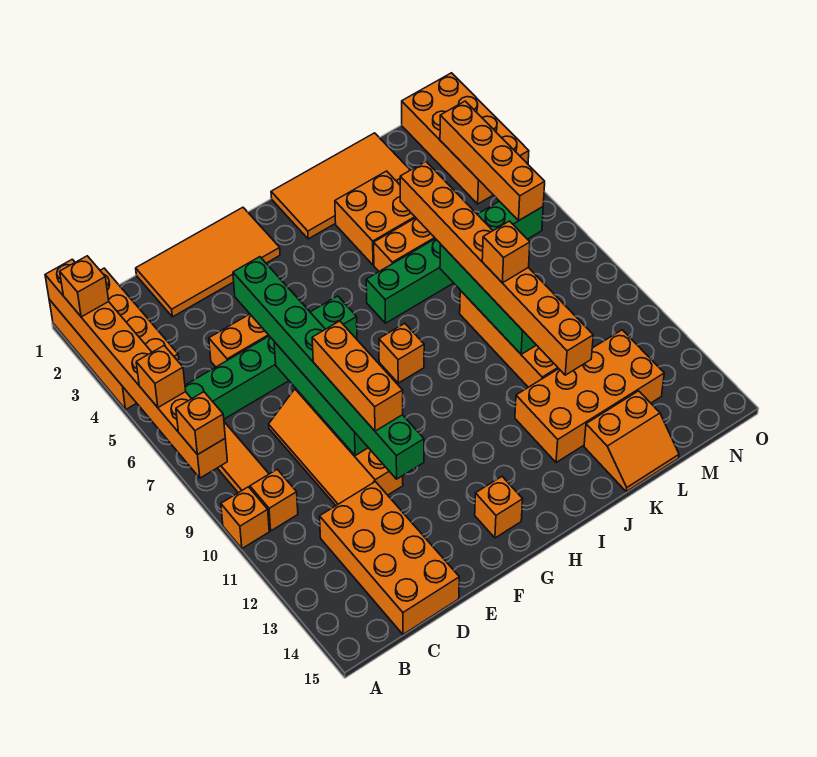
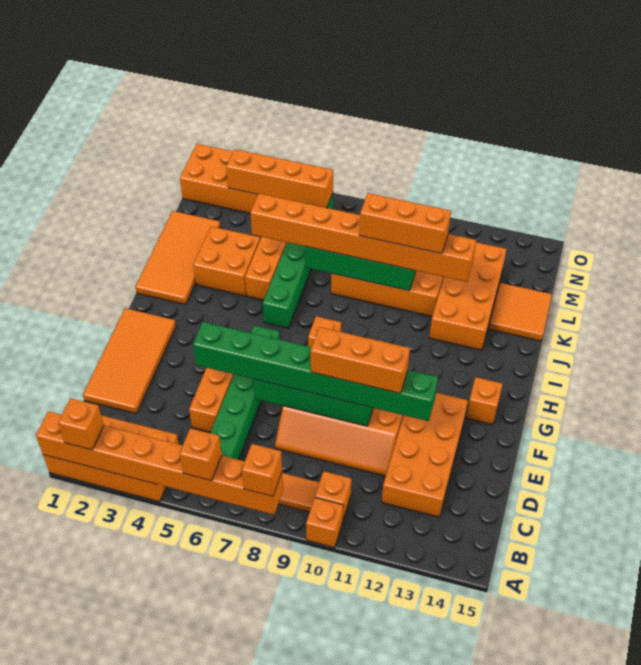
orange 2x4 brick [320,482,459,634] -> orange 2x4 brick turned to [382,393,468,517]
orange 1x1 brick [482,221,530,283] -> orange 1x3 brick [359,193,451,254]
orange 2x2 slope [584,391,679,492] -> orange 2x2 tile [489,283,552,341]

